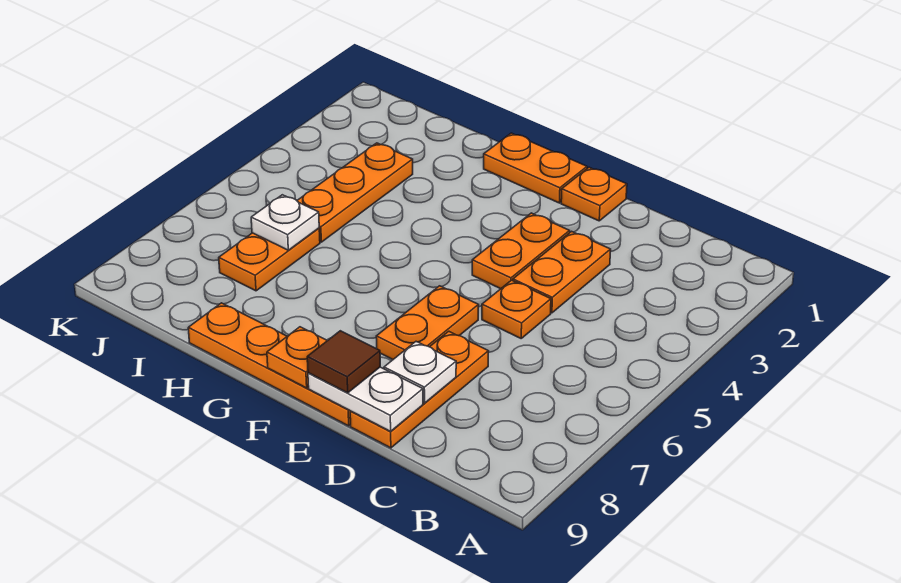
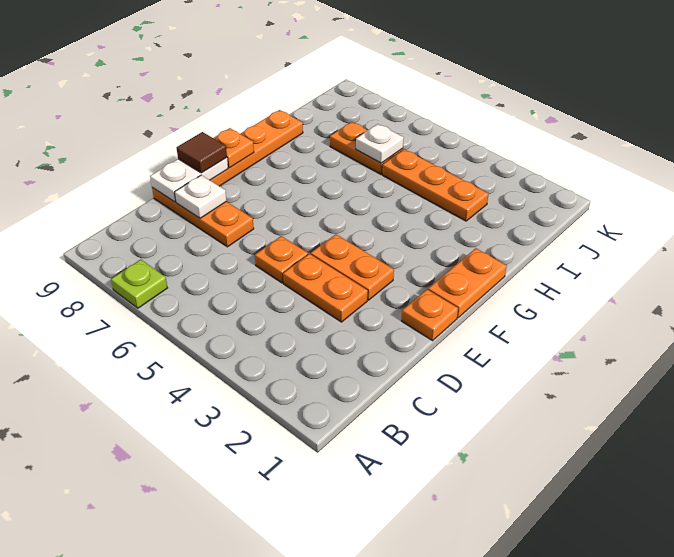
none -> lime 1x1 plate [111,260,167,308]
orange 1x2 plate [376,286,478,359] -> none

